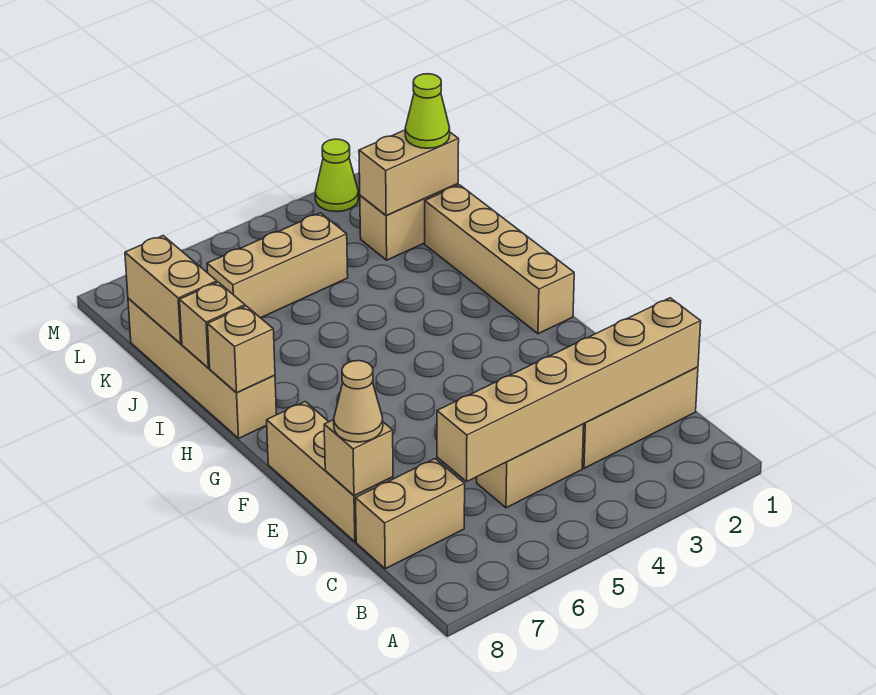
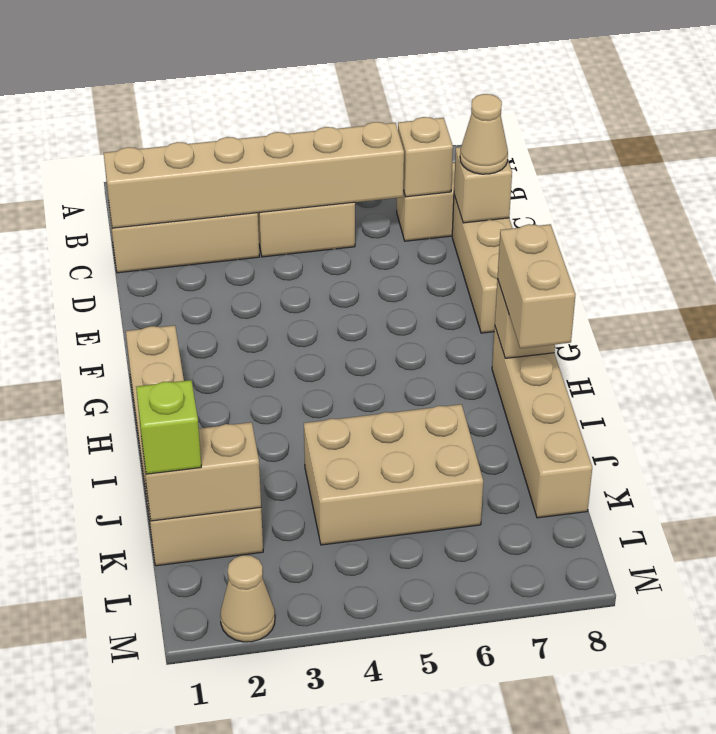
tan 1x1 brick [180,282,245,368] -> tan 1x1 brick moved to [398,117,453,197]
tan 1x2 brick [125,236,217,344] -> tan 1x2 brick moved to [497,224,576,348]
lime 1x1 cone [405,74,450,148] -> lime 1x1 brick [136,380,201,474]
tan 1x3 brick [207,213,348,318] -> tan 2x3 brick [304,404,483,545]
lime 1x1 cone [315,139,359,212] -> tan 1x1 cone [220,555,275,642]

